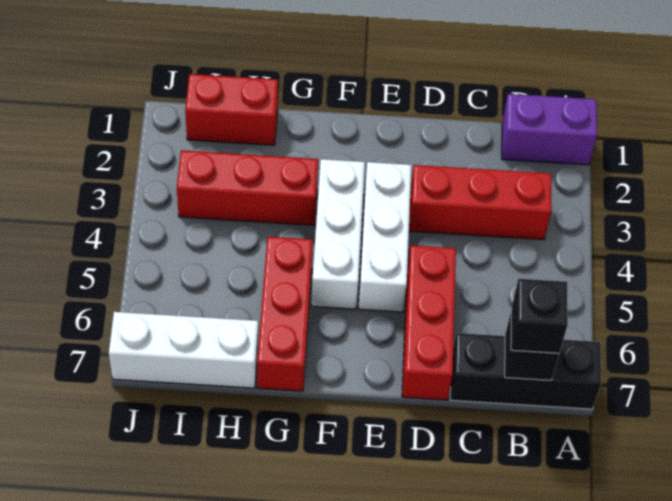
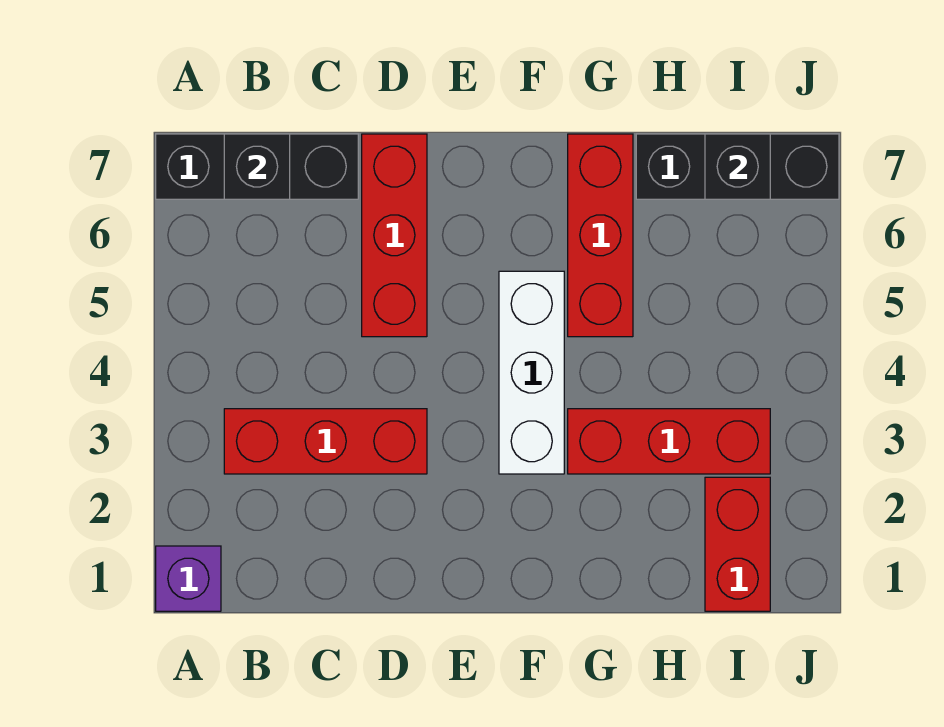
purple 1x2 brick [502,94,597,165] -> purple 1x1 brick [156,546,221,611]
black 1x1 brick [511,279,568,353] -> black 1x1 brick moved to [705,134,770,199]
white 1x3 brick [358,162,411,312] -> none
red 1x2 brick [185,74,278,145] -> red 1x2 brick turned to [705,477,770,611]
white 1x3 brick [109,312,258,388] -> black 1x3 brick [636,134,839,199]

